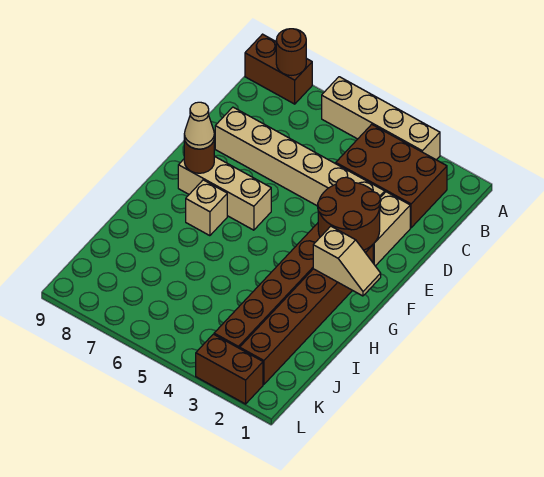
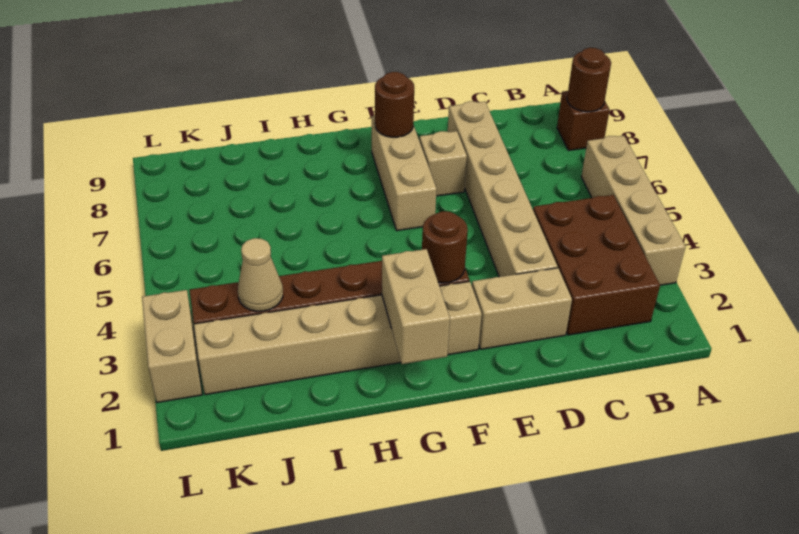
brown 1x2 brick [245,34,312,104] -> brown 1x1 brick [557,91,610,150]
brown 2x2 round brick [318,177,380,250] -> brown 1x1 round brick [422,211,468,283]
brown 1x6 brick [240,245,373,384] -> tan 1x6 brick [194,281,482,395]
tan 1x1 cone [184,102,214,149] -> tan 1x1 cone moved to [238,238,283,311]
tan 1x2 slope [313,226,381,296] -> tan 1x2 brick [382,249,450,364]
tan 1x1 brick [186,180,227,236] -> tan 1x1 brick moved to [419,131,467,196]
brown 1x2 brick [196,334,263,404] -> tan 1x2 brick [142,290,202,402]

